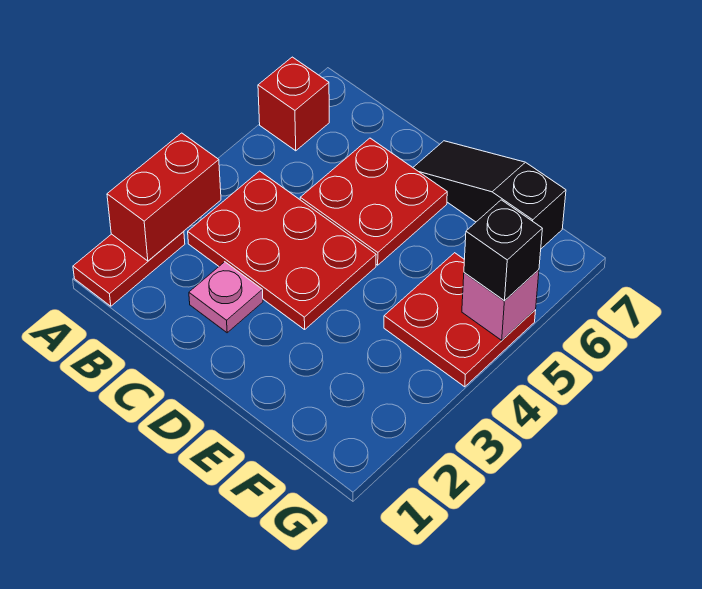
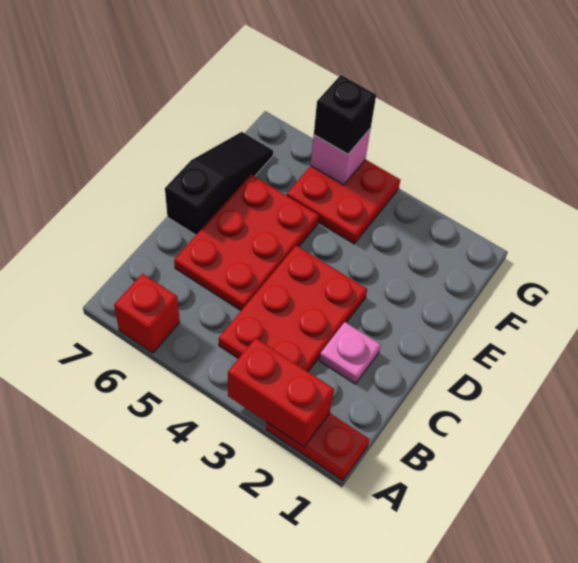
red 2x2 plate [300,138,447,265] -> red 2x3 plate [174,174,319,310]
black 1x3 slope [413,141,566,249] -> black 1x3 slope turned to [165,132,273,235]

